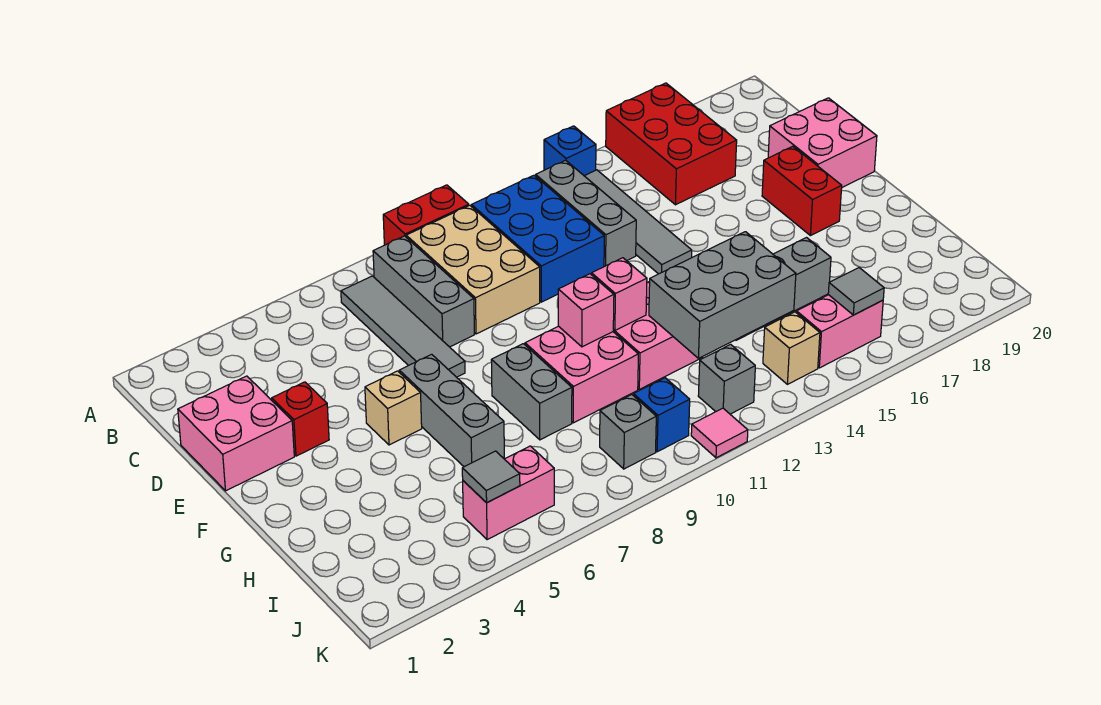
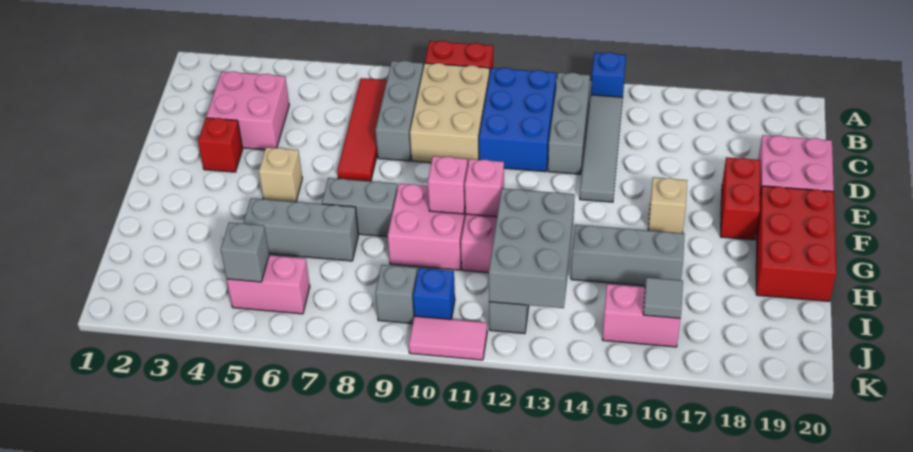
red 2x3 brick [606,83,737,205] -> red 2x3 brick moved to [756,186,837,302]
grey 1x4 tile [341,276,465,377] -> red 1x4 tile [337,78,387,181]
pink 2x2 brick [178,376,294,491] -> pink 2x2 brick moved to [206,71,289,150]
grey 1x3 brick [399,354,504,467] -> grey 1x3 brick turned to [243,198,358,261]
grey 1x2 brick [491,344,572,440] -> grey 1x2 brick turned to [322,178,397,237]
grey 2x3 brick [649,232,796,358] -> grey 2x3 brick turned to [489,188,575,308]
grey 1x1 tile [462,451,520,503] -> grey 1x1 brick [221,222,269,282]
tan 1x1 brick [763,312,820,384] -> tan 1x1 brick moved to [648,177,687,233]
pink 1x1 tile [691,408,748,458] -> pink 1x2 tile [409,316,487,360]

